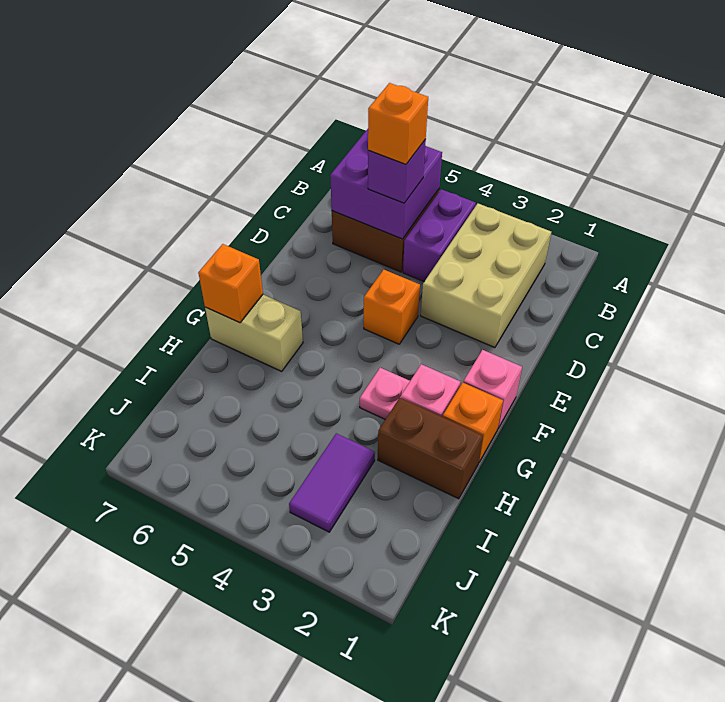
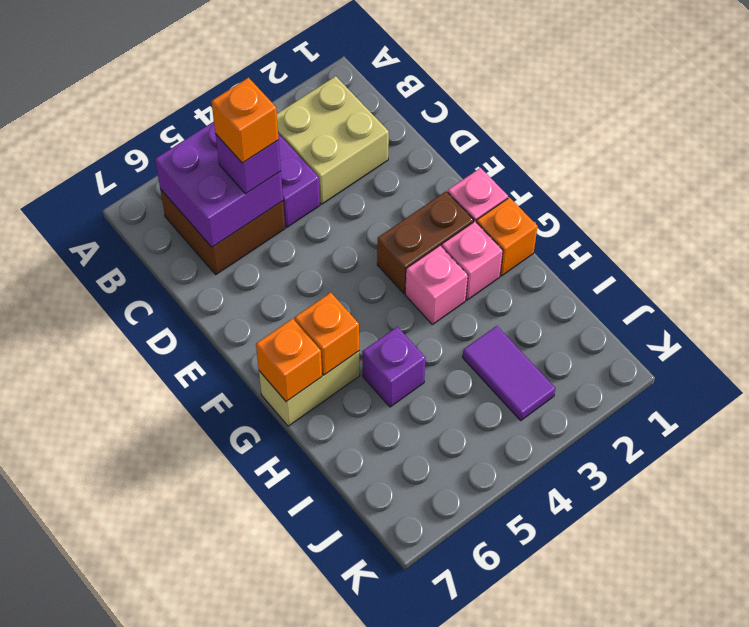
tan 2x3 brick [421,204,551,348] -> tan 2x2 brick [277,76,389,204]
orange 1x1 brick [364,270,420,344] -> orange 1x1 brick moved to [295,293,359,375]
pink 1x1 plate [360,368,410,420] -> pink 1x1 brick [405,246,468,324]
brown 1x2 brick [378,398,483,499] -> brown 1x2 brick moved to [377,191,474,294]
none -> purple 1x1 brick [362,327,426,407]

